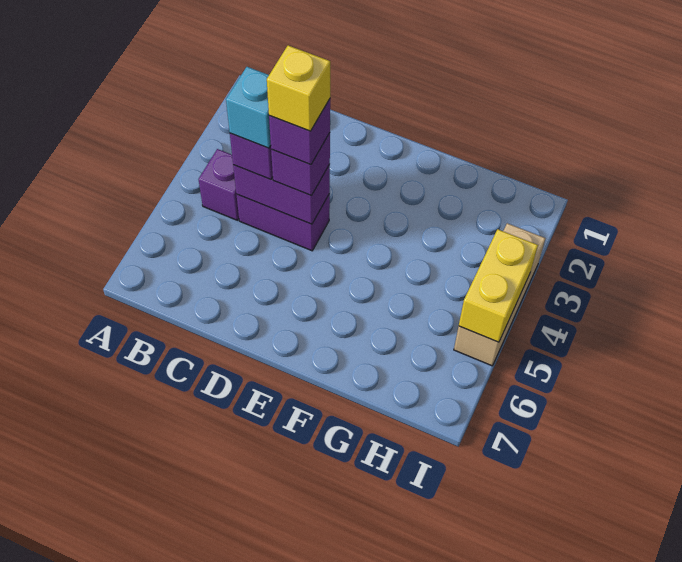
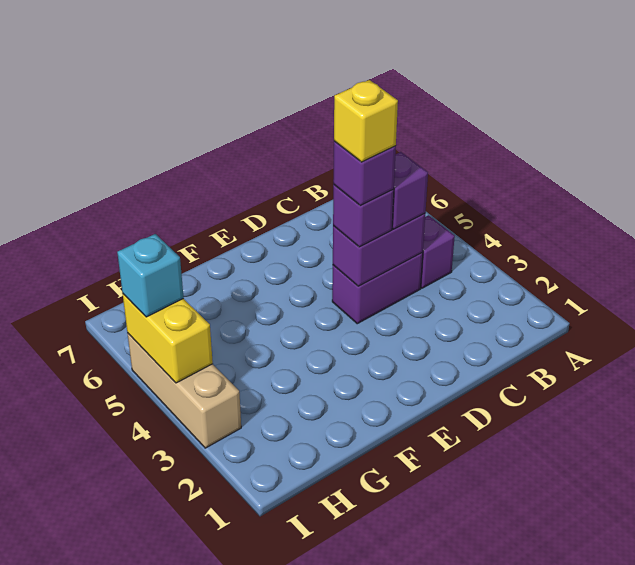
cyan 1x1 brick [226,67,271,148] -> cyan 1x1 brick moved to [117,234,184,317]

